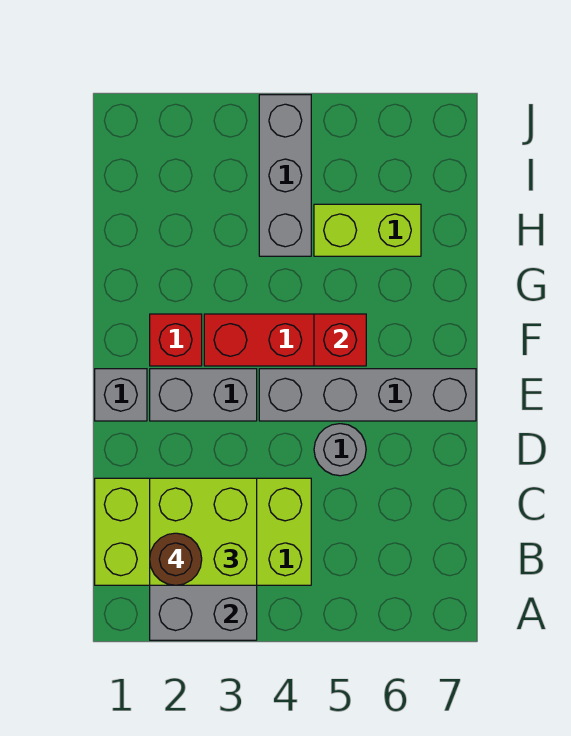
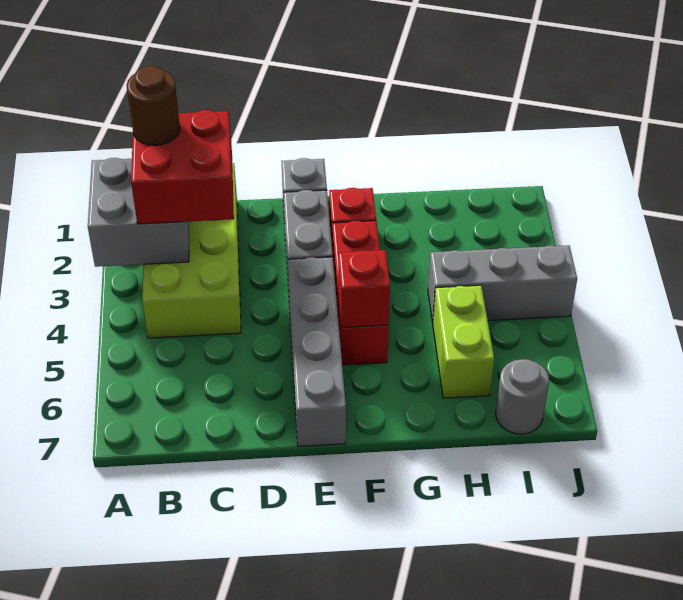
lime 2x2 brick [150,478,257,585] -> red 2x2 brick [131,110,234,224]
grey 1x1 round brick [314,424,366,476] -> grey 1x1 round brick moved to [496,359,549,434]

